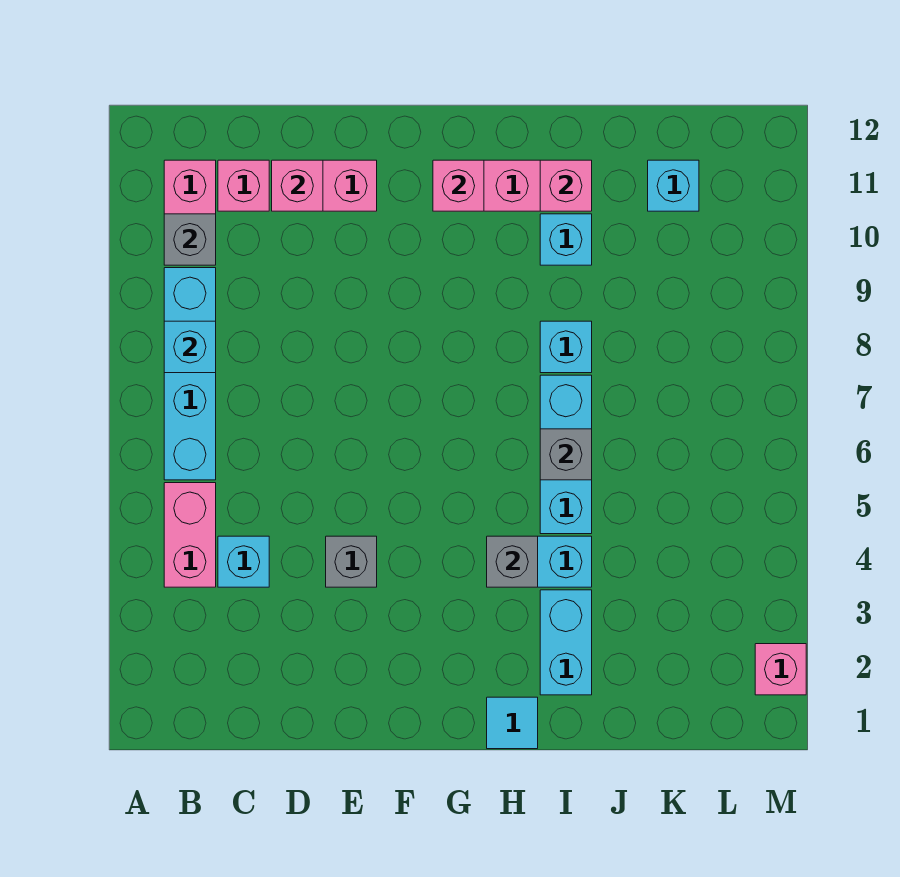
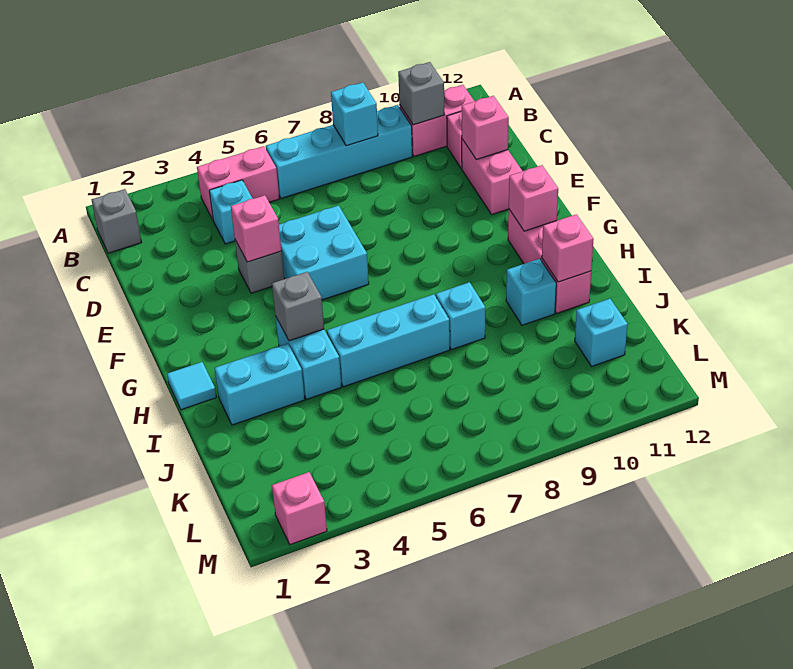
none -> pink 1x1 brick [231,195,281,262]
none -> cyan 2x2 brick [279,205,369,300]
grey 1x1 brick [540,429,592,480] -> grey 1x1 brick moved to [92,189,142,253]

